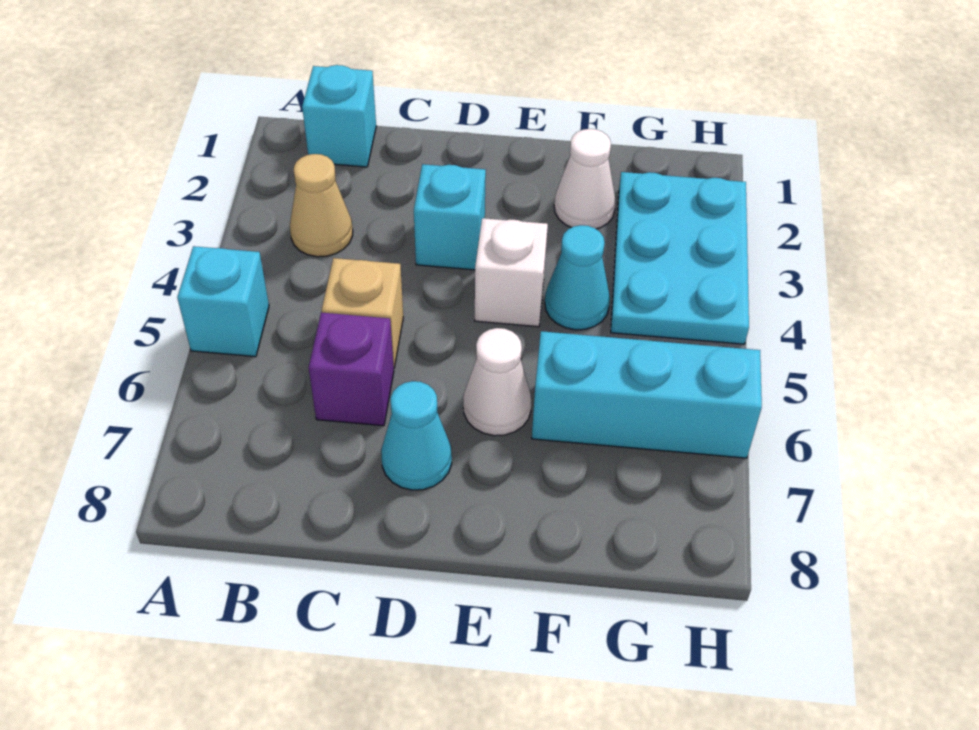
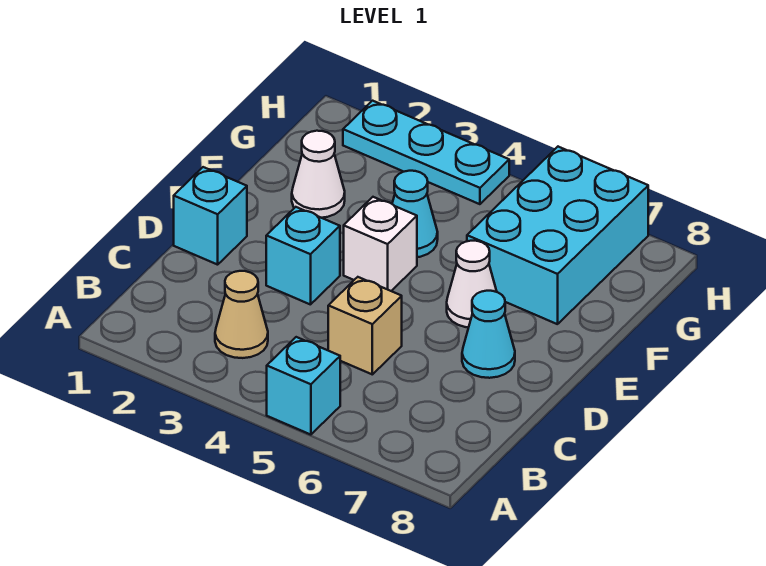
cyan 1x1 brick [302,65,376,167] -> cyan 1x1 brick moved to [174,167,247,265]
purple 1x1 brick [309,312,394,426] -> none
cyan 1x3 brick [532,331,762,458] -> cyan 2x3 brick [467,147,648,324]
cyan 2x3 plate [611,172,749,344] -> cyan 1x3 plate [343,101,509,204]

